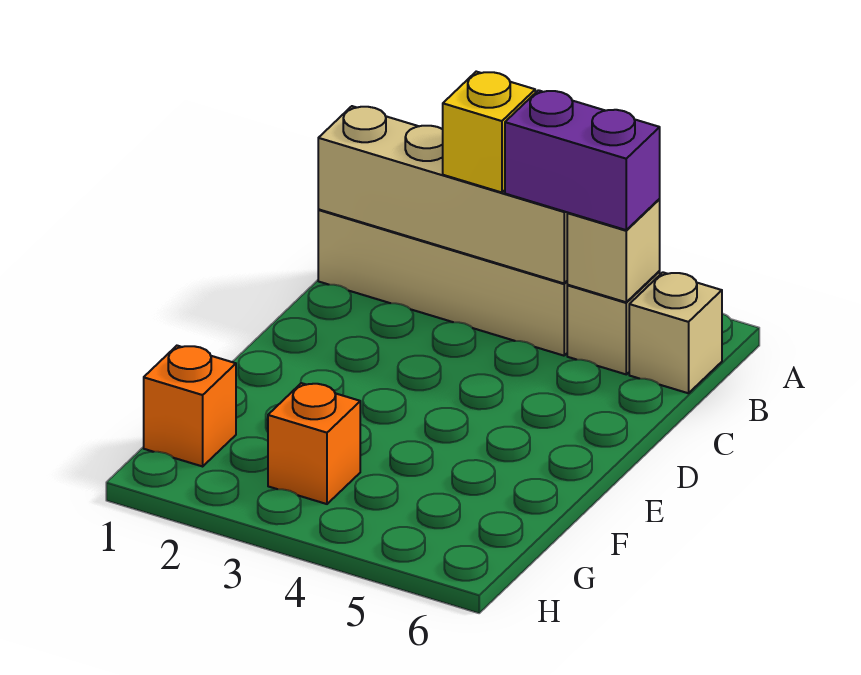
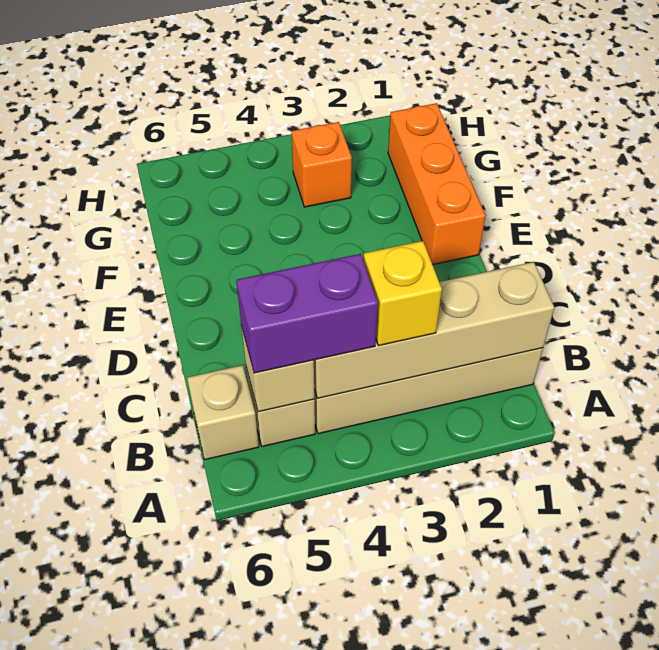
orange 1x1 brick [144,346,236,466] -> orange 1x3 brick [388,103,486,265]

